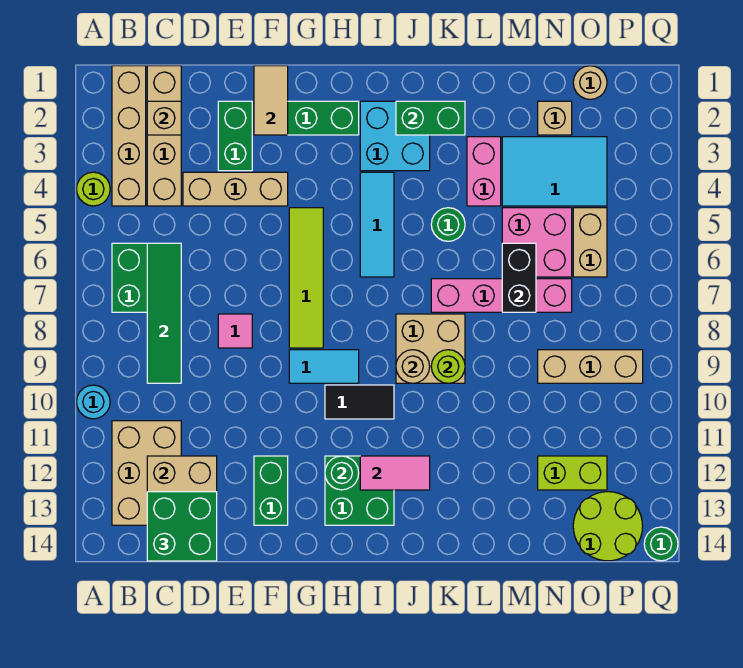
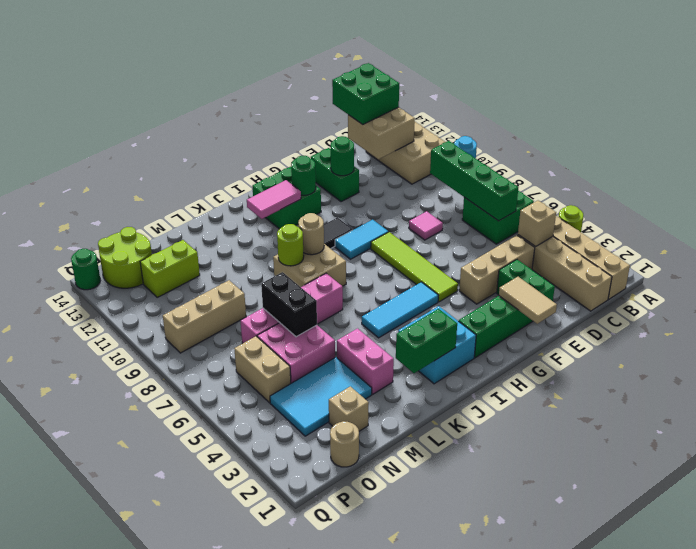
tan 1x1 brick [147,101,181,135] -> tan 1x1 brick moved to [518,200,556,247]
green 1x4 tile [147,243,181,383] -> green 1x4 brick [430,141,518,221]
cyan 1x3 tile [360,172,394,277] -> cyan 1x3 tile turned to [362,282,438,338]
green 1x1 round brick [431,208,465,241] -> green 1x1 round brick moved to [331,136,354,176]

